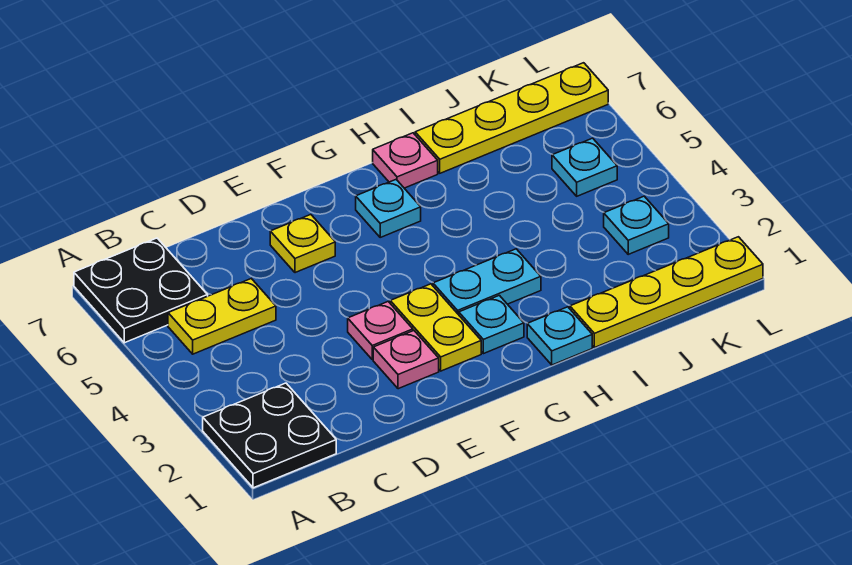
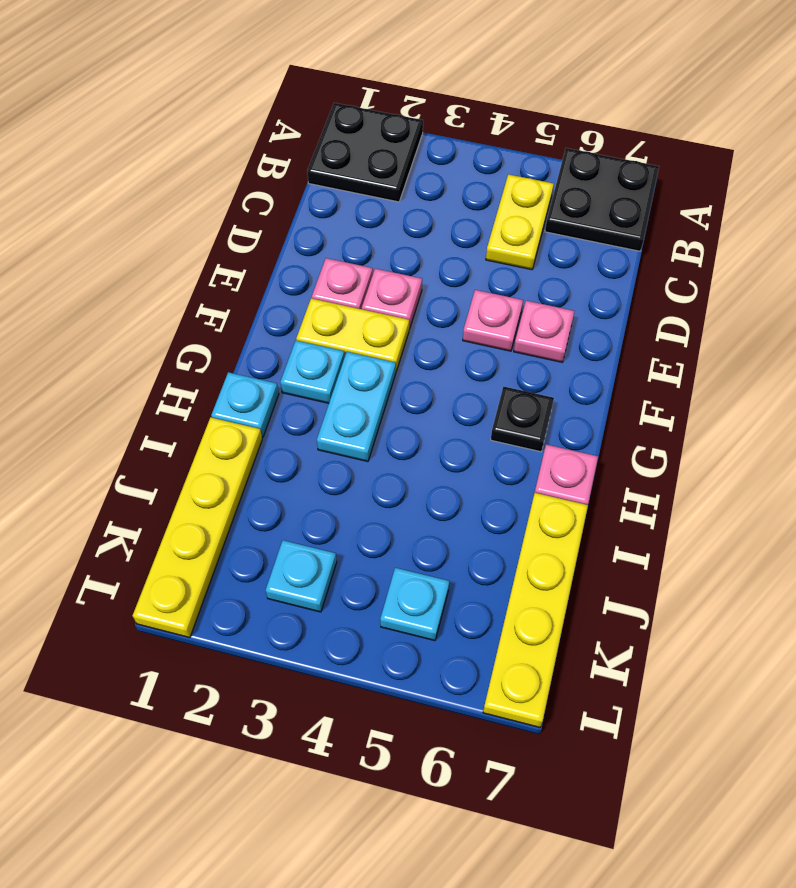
none -> pink 1x1 plate [463,290,523,351]
yellow 1x1 plate [270,215,335,273] -> pink 1x1 plate [514,301,574,362]
cyan 1x1 plate [356,180,421,237] -> black 1x1 plate [491,387,554,452]

